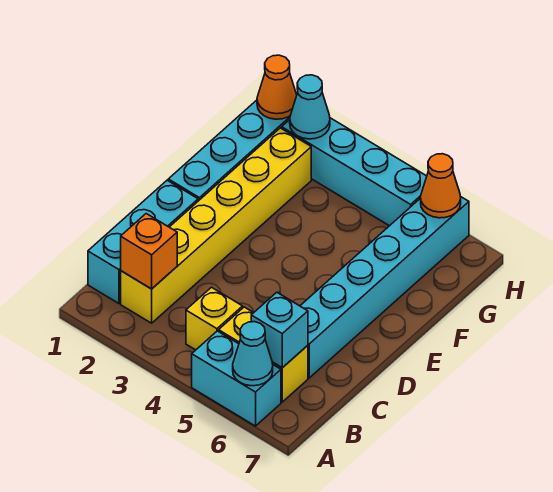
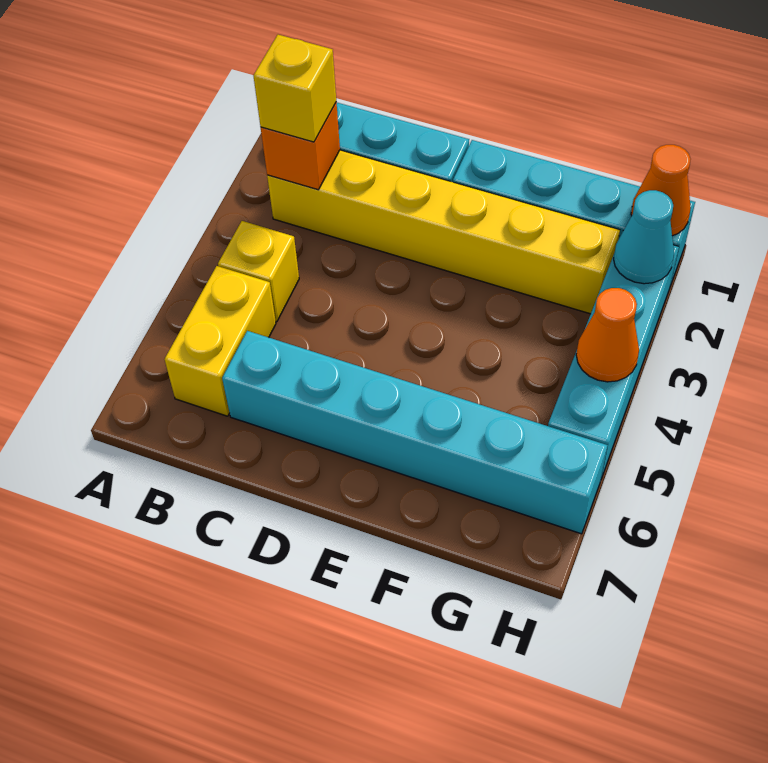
cyan 1x2 brick [192,331,281,426] -> none
cyan 1x1 cone [233,322,273,386] -> none
none -> yellow 1x1 brick [254,35,336,142]
cyan 1x1 brick [251,292,308,368] -> none
orange 1x1 cone [421,154,461,218] -> orange 1x1 cone moved to [576,288,639,382]

